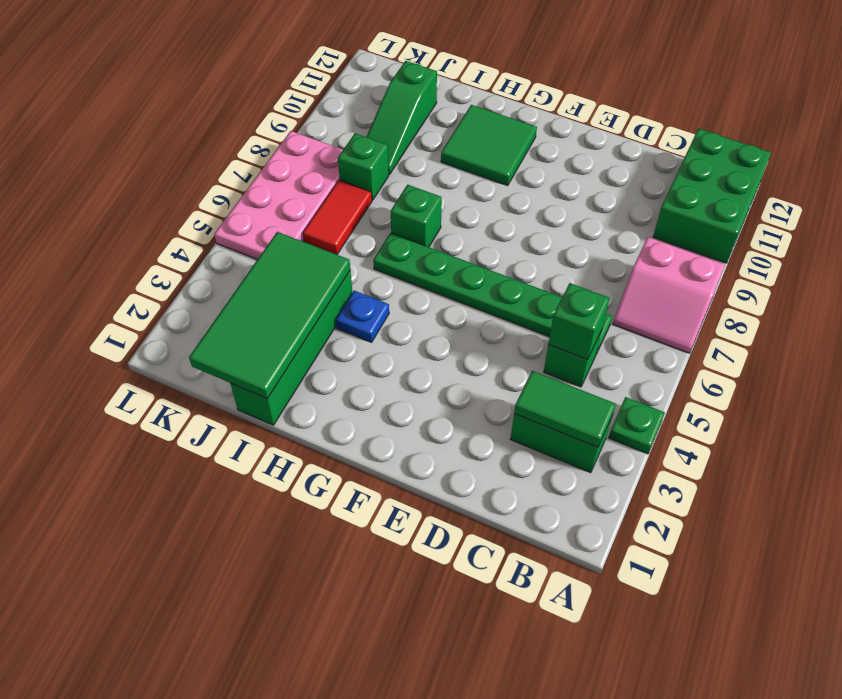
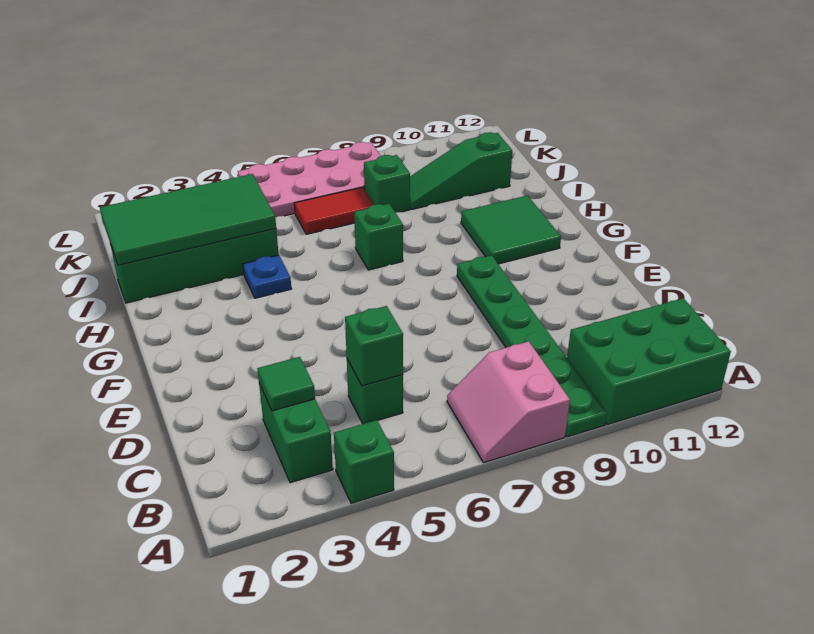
green 1x1 plate [609,397,665,454] -> green 1x1 brick [334,420,394,503]
green 1x2 tile [514,371,616,447] -> green 1x1 tile [257,357,315,411]
green 1x6 plate [373,233,612,354] -> green 1x6 plate moved to [457,255,607,437]

